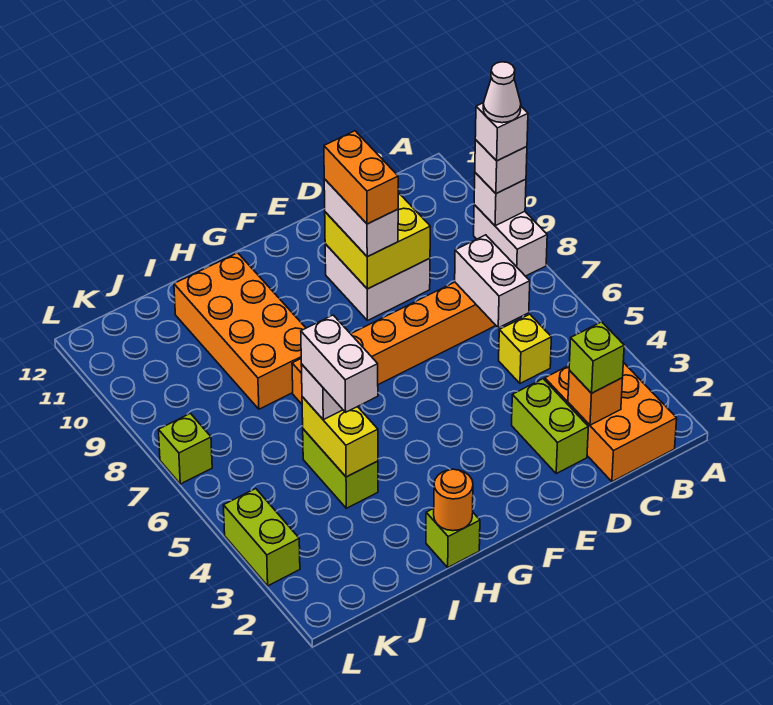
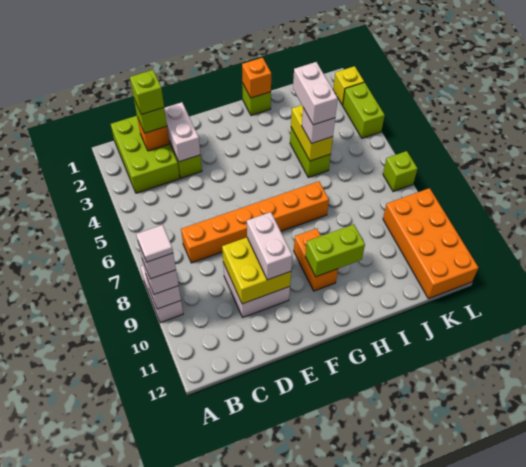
white 1x1 cone [483,62,521,123] -> white 1x1 tile [136,225,173,262]
orange 2x3 brick [545,362,677,482] -> lime 2x3 brick [111,116,180,193]
none -> lime 1x1 brick [130,70,164,115]
yellow 1x1 brick [499,314,551,383] -> yellow 1x1 brick moved to [333,66,364,105]
white 1x2 brick [455,235,530,328] -> white 1x2 brick moved to [164,102,200,162]
orange 1x2 brick [324,131,398,224] -> orange 1x2 brick moved to [294,228,338,291]
none -> lime 1x2 brick [305,224,365,277]
orange 1x1 round brick [434,469,473,531] -> orange 1x1 brick [242,58,271,98]
orange 2x4 brick [174,253,306,409] -> orange 2x4 brick moved to [383,188,478,299]

